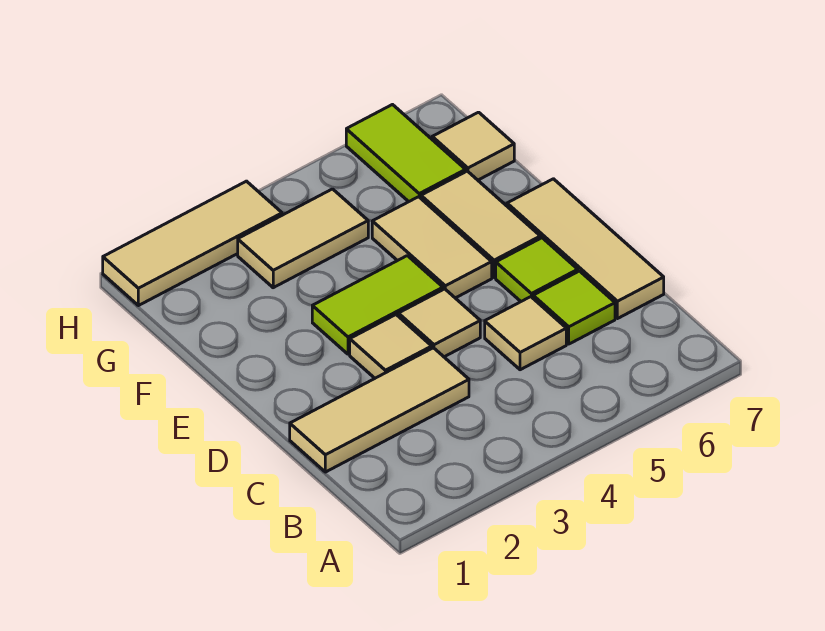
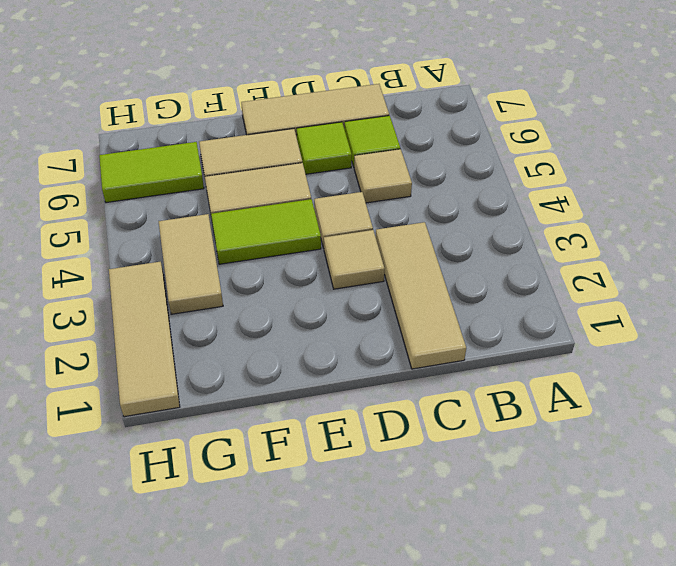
lime 1x2 tile [312,256,443,354] -> lime 1x2 tile turned to [211,199,321,264]
tan 1x1 tile [432,112,514,180] -> none

